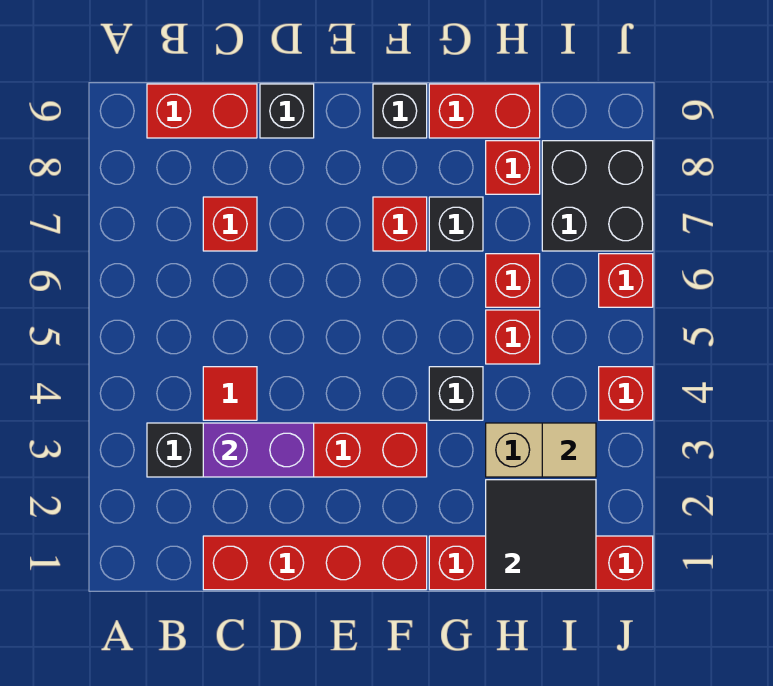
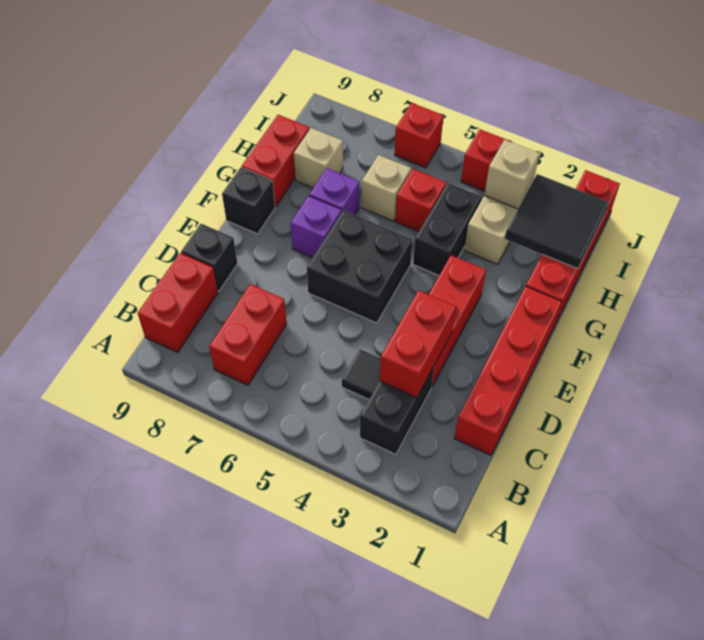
purple 1x2 brick [203,423,314,477] -> red 1x2 brick [380,291,456,398]
red 1x1 tile [203,367,257,420] -> black 1x1 tile [342,349,381,399]
red 1x1 brick [203,197,257,251] -> red 1x2 brick [209,284,287,385]
red 1x1 brick [373,197,427,251] -> purple 1x1 brick [291,196,342,258]
black 1x1 brick [429,367,483,420] -> black 1x2 brick [413,183,482,275]
black 1x1 brick [429,197,483,251] -> purple 1x1 brick [309,168,359,215]
red 1x1 brick [486,254,540,307] -> tan 1x1 brick [362,155,411,221]
red 1x1 brick [486,141,540,194] -> tan 1x1 brick [294,128,343,188]
tan 1x1 tile [542,423,596,477] -> tan 1x1 brick [484,140,539,209]
black 2x2 brick [542,141,653,251] -> black 2x2 brick moved to [307,210,413,323]

